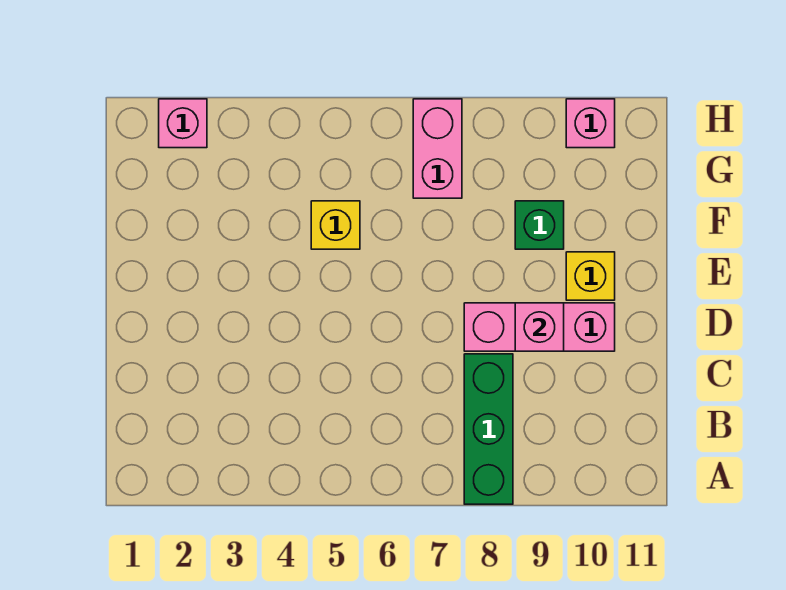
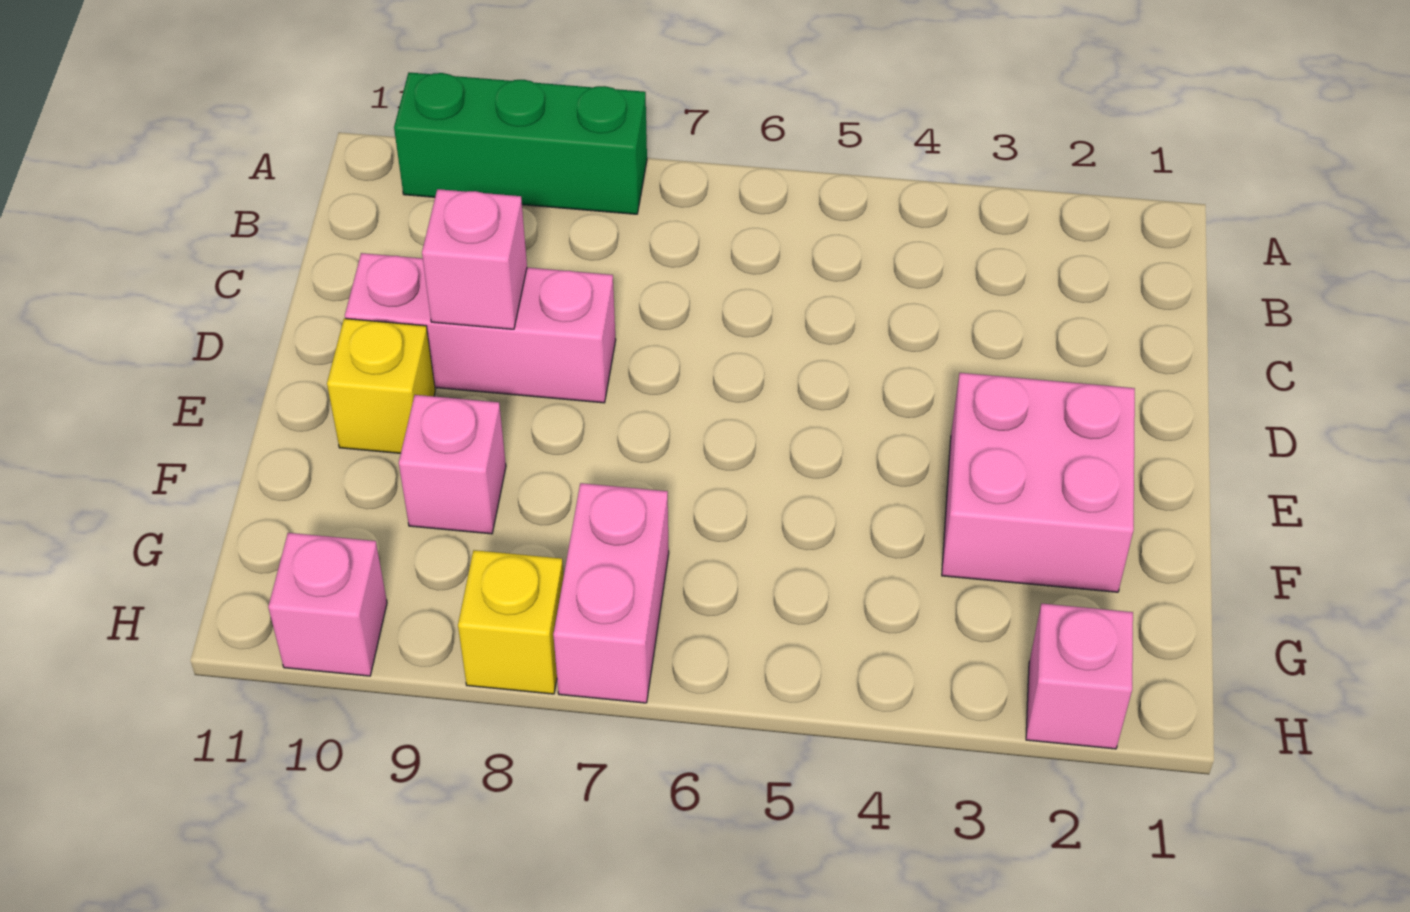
green 1x3 brick [464,354,513,504] -> green 1x3 brick turned to [394,72,647,214]
none -> pink 2x2 brick [942,373,1135,592]
yellow 1x1 brick [311,201,360,249] -> yellow 1x1 brick moved to [458,550,564,694]
green 1x1 brick [515,201,564,249] -> pink 1x1 brick [399,395,506,534]

